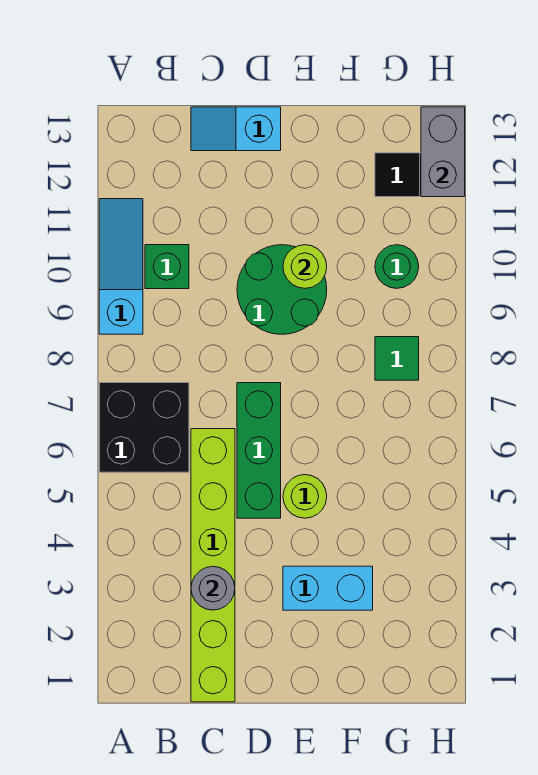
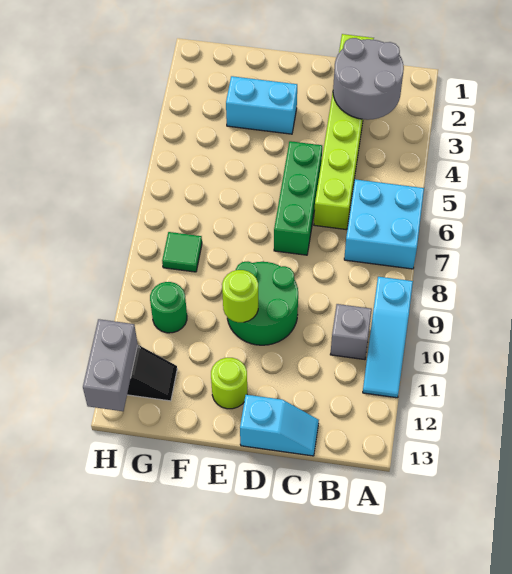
black 2x2 brick [99,383,189,472] -> cyan 2x2 brick [344,179,424,269]
green 1x1 brick [145,245,189,289] -> grey 1x1 brick [330,304,372,360]
grey 1x1 round brick [191,567,235,610] -> grey 2x2 round brick [333,38,404,120]
lime 1x1 round brick [283,475,327,518] -> lime 1x1 round brick moved to [211,358,247,409]

